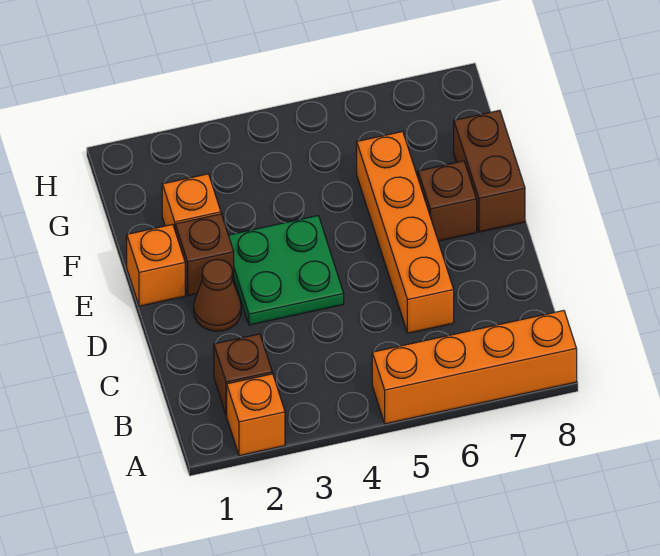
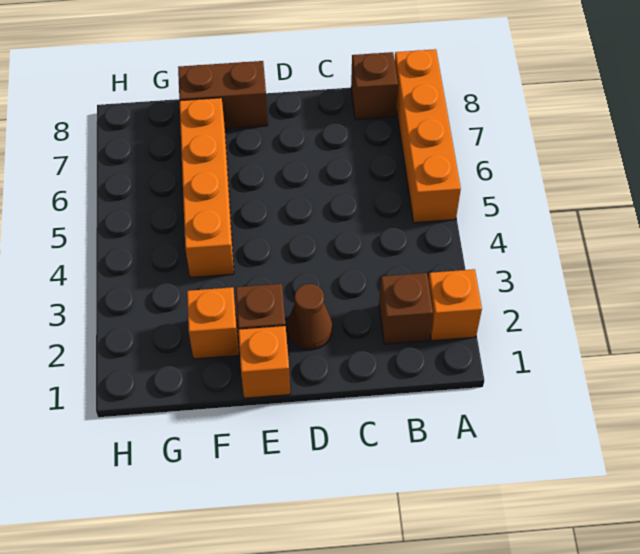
orange 1x4 brick [357,132,454,333] -> orange 1x4 brick turned to [179,98,234,278]
green 2x2 plate [229,216,344,325] -> none
brown 1x1 brick [418,161,477,241] -> brown 1x1 brick moved to [351,52,398,120]

